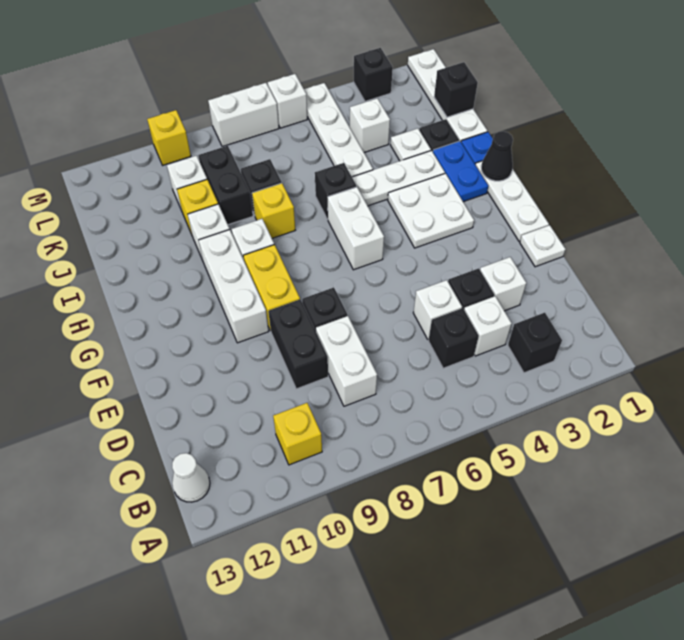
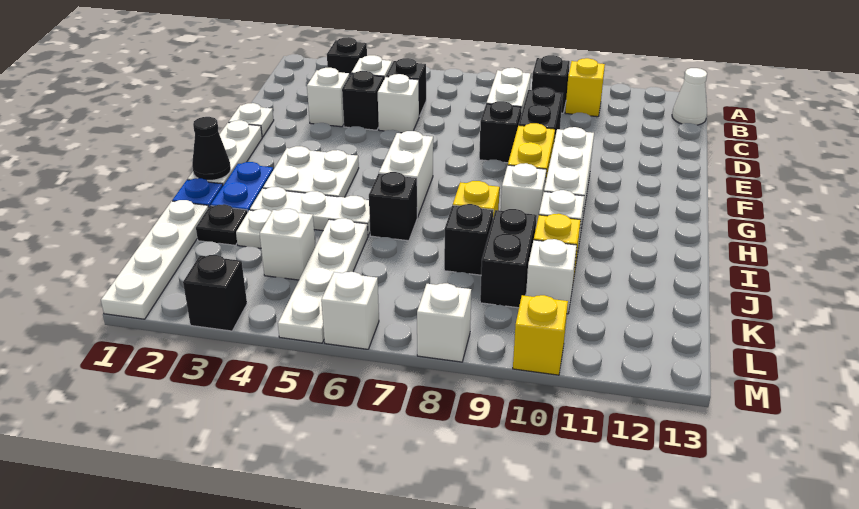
black 1x1 brick [434,62,478,117] -> black 1x1 brick moved to [532,55,570,113]
white 1x2 brick [208,83,279,147] -> white 1x1 brick [417,283,471,362]

